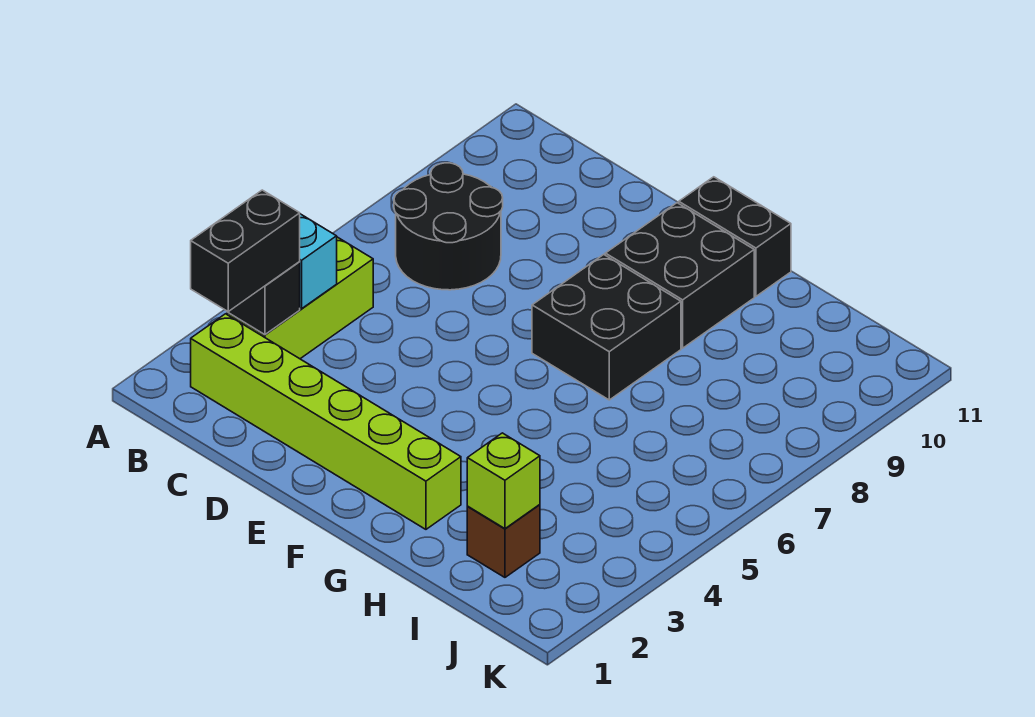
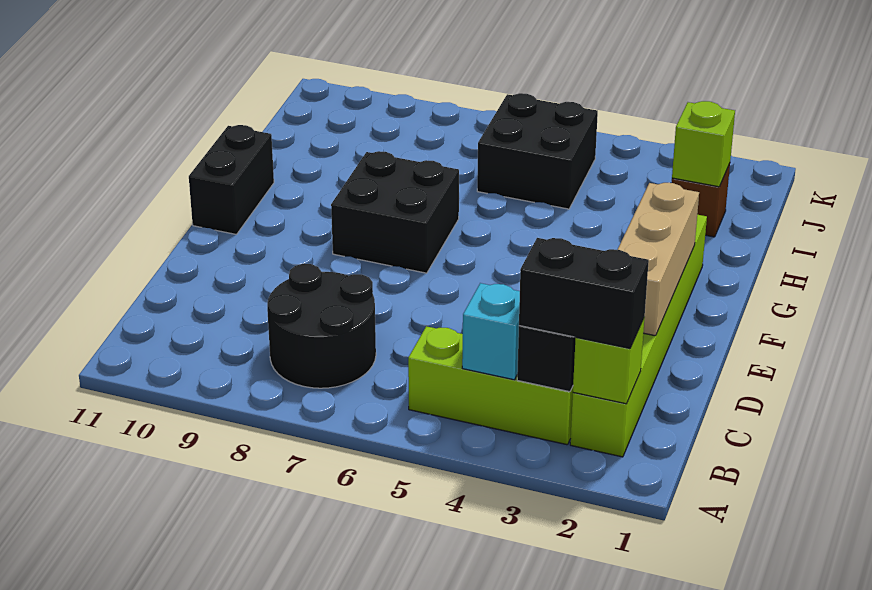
none -> lime 1x1 brick [573,317,645,404]
none -> tan 1x3 brick [618,183,699,336]
black 2x2 brick [605,203,754,348] -> black 2x2 brick moved to [477,93,598,209]

